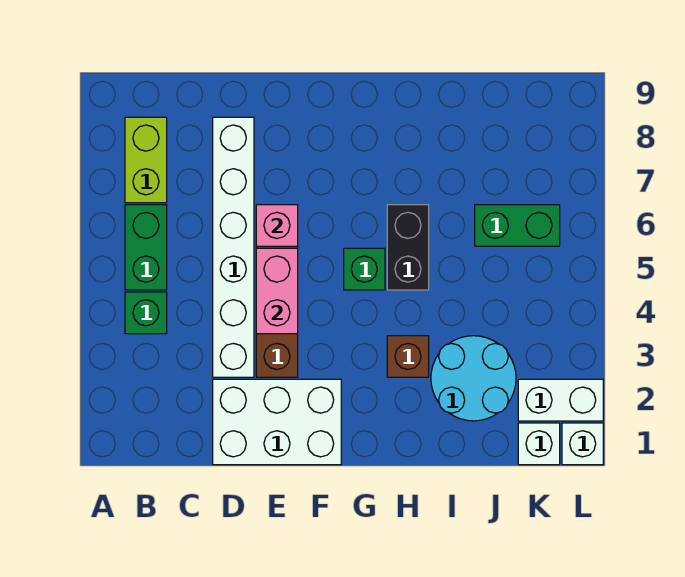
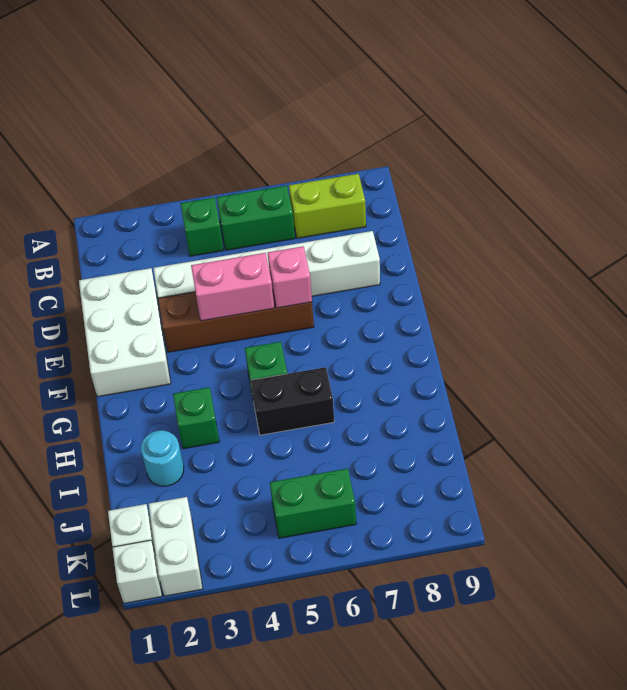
brown 1x1 brick [387,336,429,377] -> green 1x1 brick [173,387,219,449]
cyan 2x2 round brick [431,336,516,421] -> cyan 1x1 round brick [141,430,184,486]
green 1x2 brick [475,205,560,246] -> green 1x2 brick turned to [270,468,356,538]

